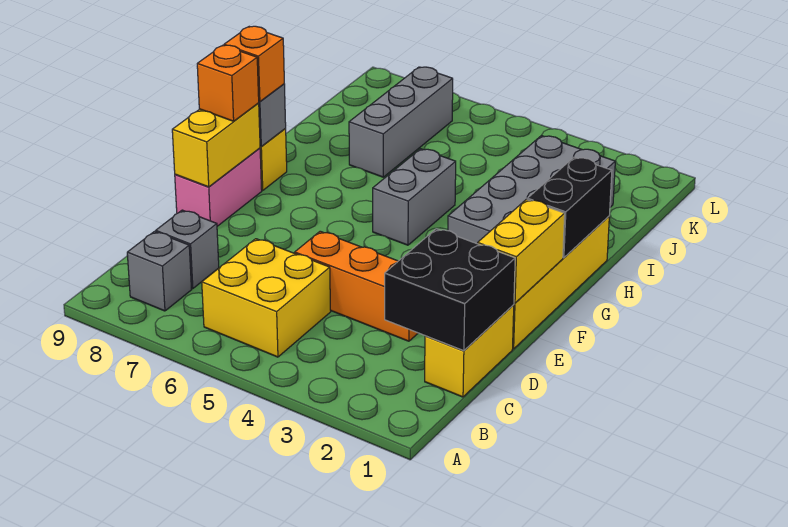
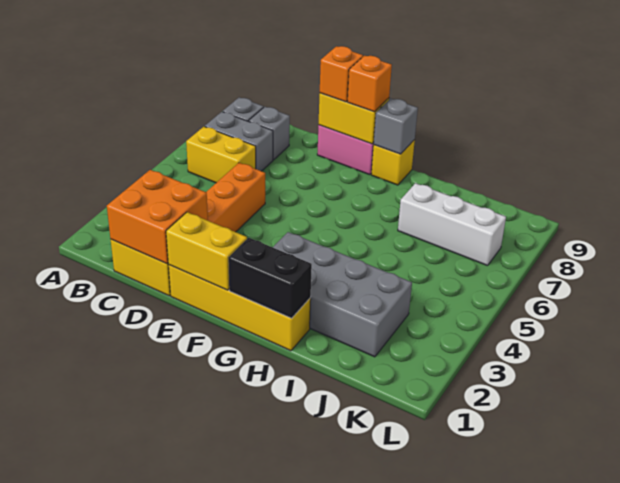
yellow 2x2 brick [202,239,331,357] -> yellow 1x2 brick [186,127,256,183]
black 2x2 brick [385,229,515,351] -> orange 2x2 brick [107,170,208,264]
grey 1x2 brick [373,149,456,245] -> grey 1x2 brick moved to [205,112,273,171]
orange 1x1 brick [224,26,284,102] -> orange 1x1 brick moved to [320,46,363,102]
grey 1x3 brick [349,67,453,177] -> white 1x3 brick [398,183,506,266]

